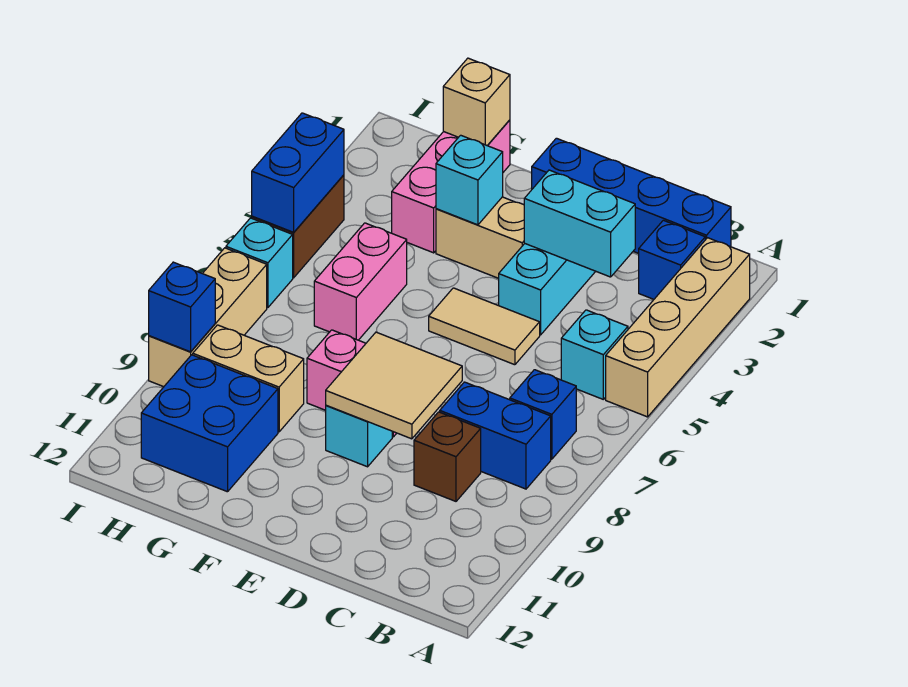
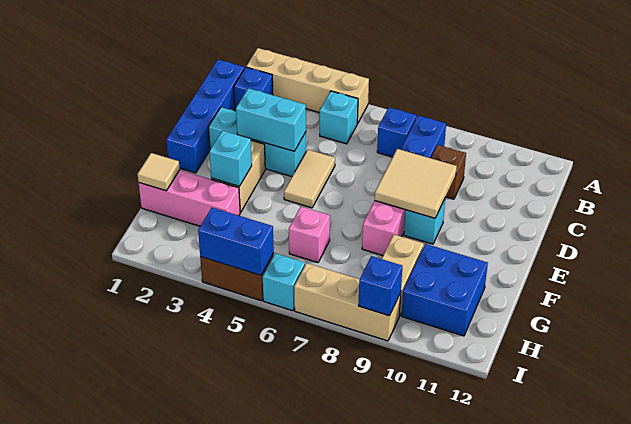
cyan 1x2 brick [524,170,635,277] -> cyan 1x2 brick turned to [236,88,306,151]
tan 1x1 brick [443,58,510,146] -> tan 1x1 tile [138,153,180,191]
pink 1x2 brick [314,223,407,340] -> pink 1x1 brick [289,207,330,263]

